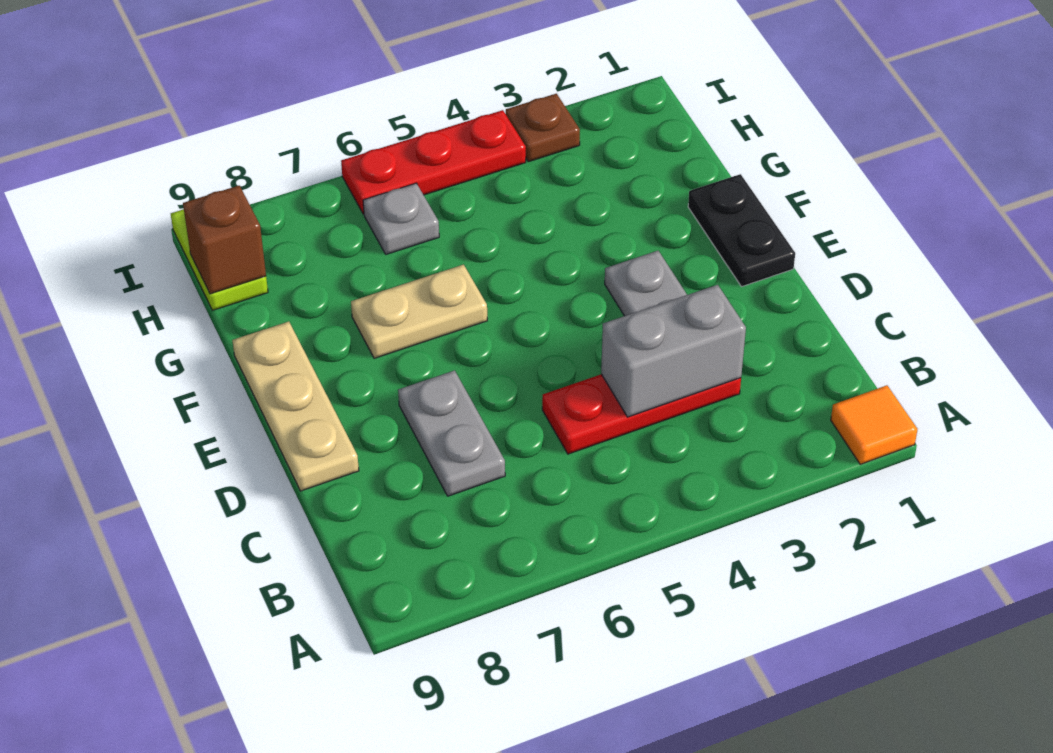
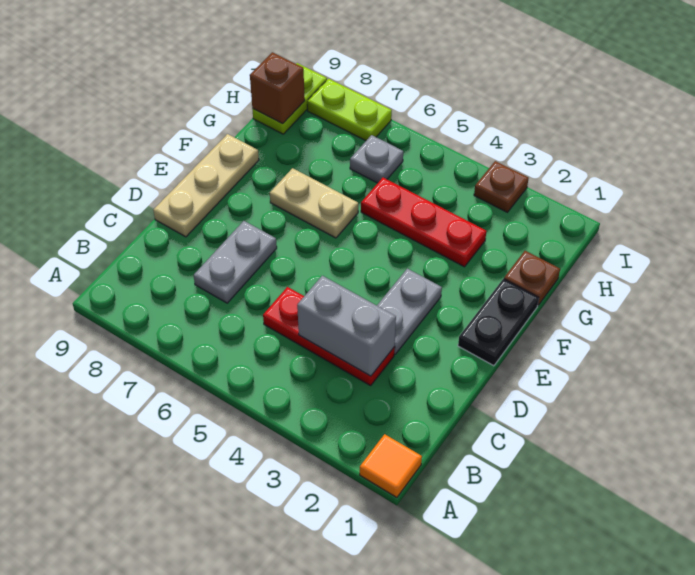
none -> brown 1x1 plate [504,251,560,305]
red 1x3 plate [341,110,526,214] -> red 1x3 plate moved to [361,178,486,267]
none -> lime 1x2 plate [307,79,392,141]

